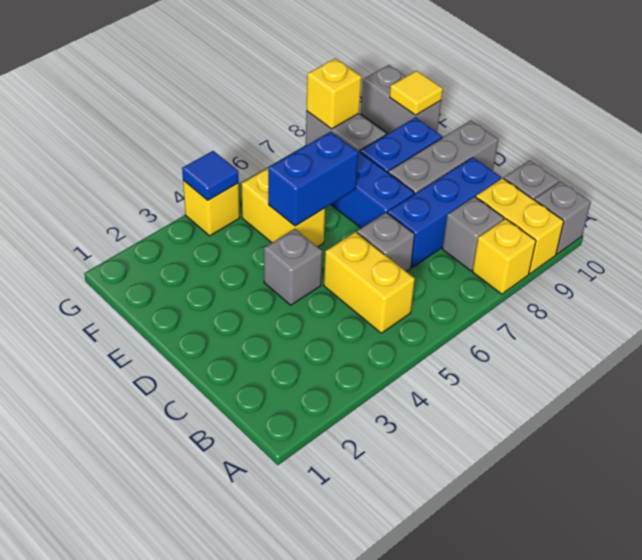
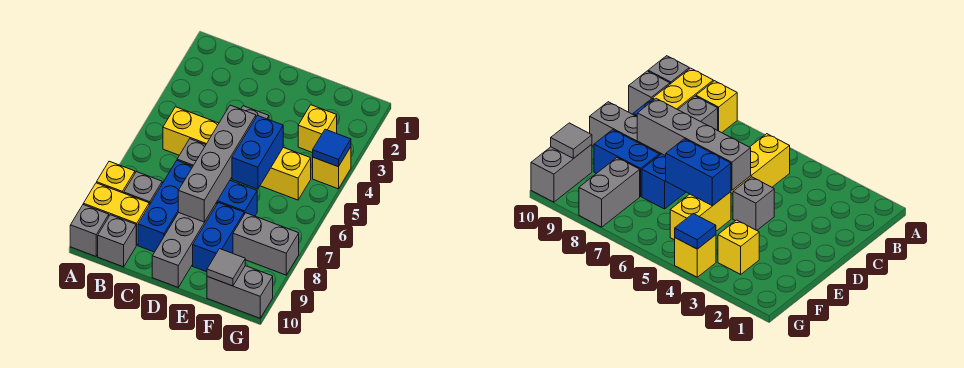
none -> grey 1x4 brick [178,105,256,222]
yellow 1x1 tile [390,71,443,115] -> grey 1x1 tile [207,249,245,286]
yellow 1x1 brick [307,59,361,129] -> yellow 1x1 brick moved to [298,105,337,153]

